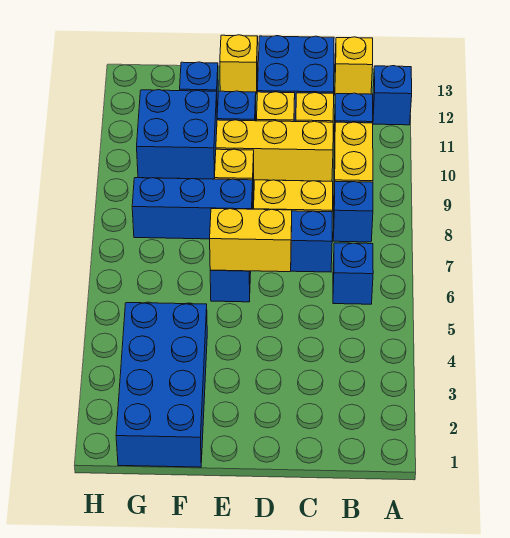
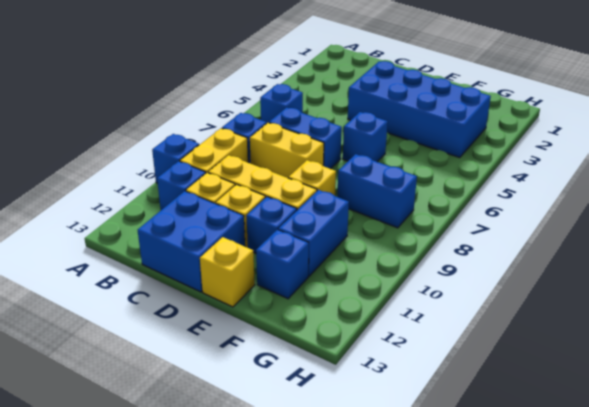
blue 1x1 brick [373,66,412,125] -> blue 1x1 brick moved to [152,134,199,183]
yellow 1x1 brick [335,37,373,94] -> none
yellow 1x2 brick [210,208,292,272] -> none
blue 1x3 brick [132,178,253,239] -> blue 1x2 brick [337,154,417,228]
blue 2x4 brick [116,303,207,467] -> blue 2x4 brick turned to [348,61,491,158]
blue 2x2 brick [137,90,217,179] -> blue 1x2 brick [278,190,349,276]

